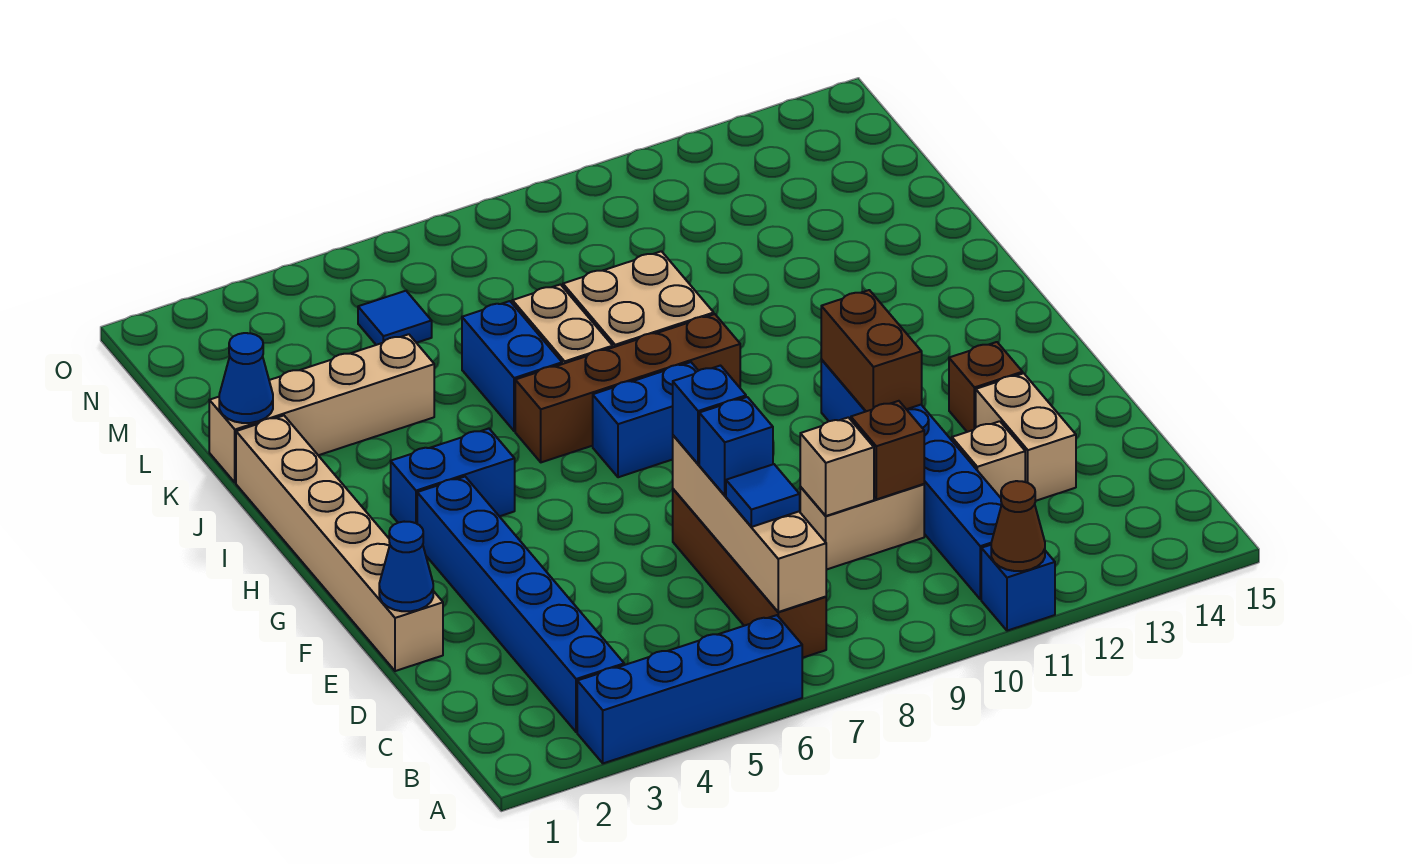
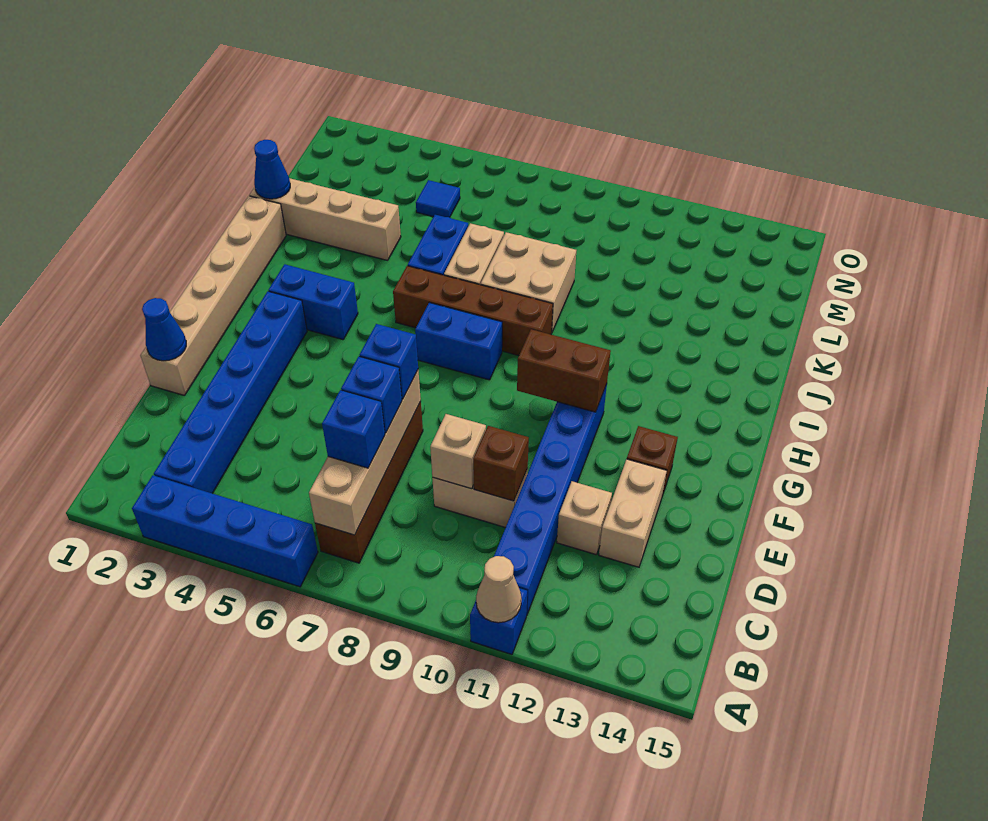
brown 1x1 cone [991,481,1045,571] -> tan 1x1 cone [476,556,522,623]
blue 1x1 tile [726,464,800,527] -> blue 1x1 brick [322,390,385,468]
brown 1x2 brick [821,290,922,411] -> brown 1x2 brick turned to [517,329,611,412]

